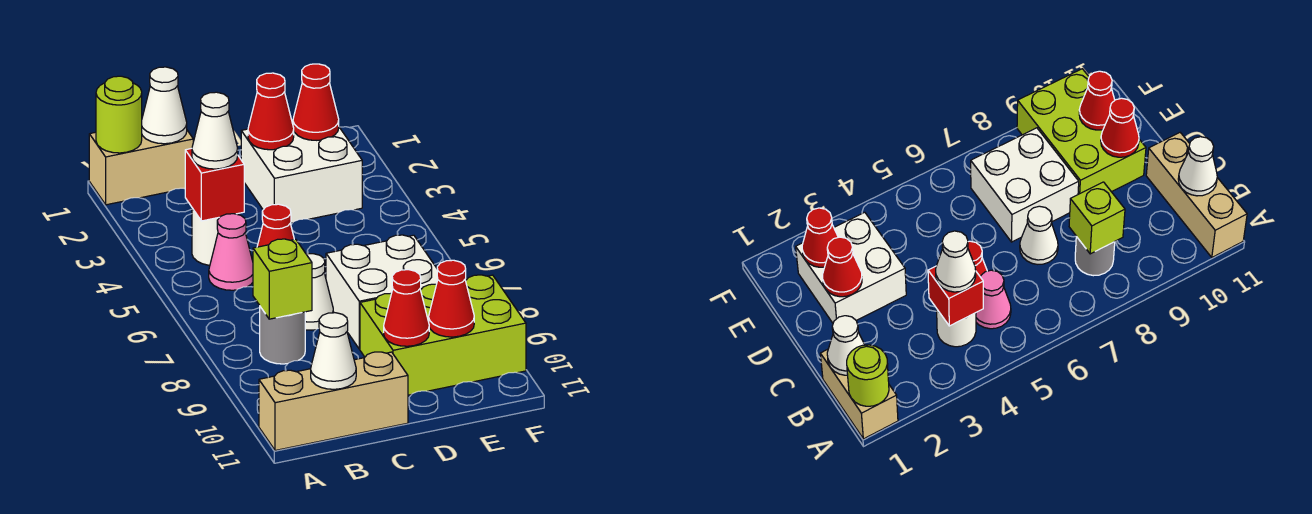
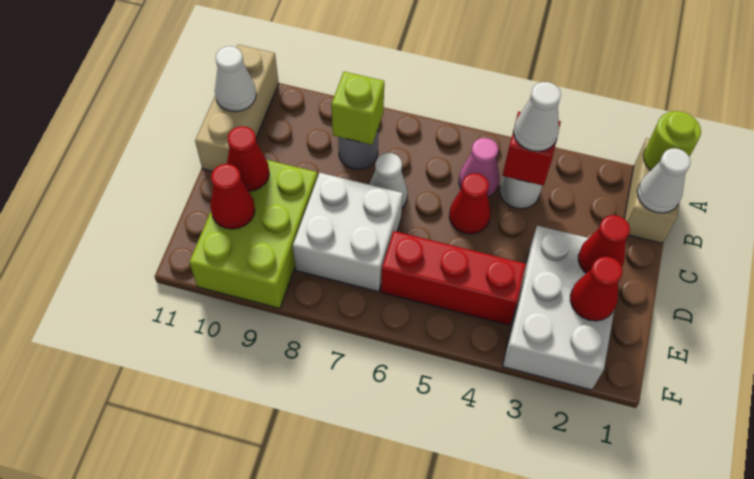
white 2x2 brick [241,120,362,223] -> white 2x3 brick [503,226,619,390]
none -> red 1x3 brick [381,231,526,325]

